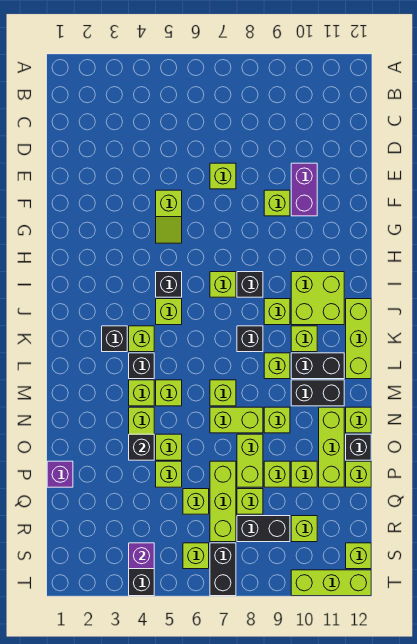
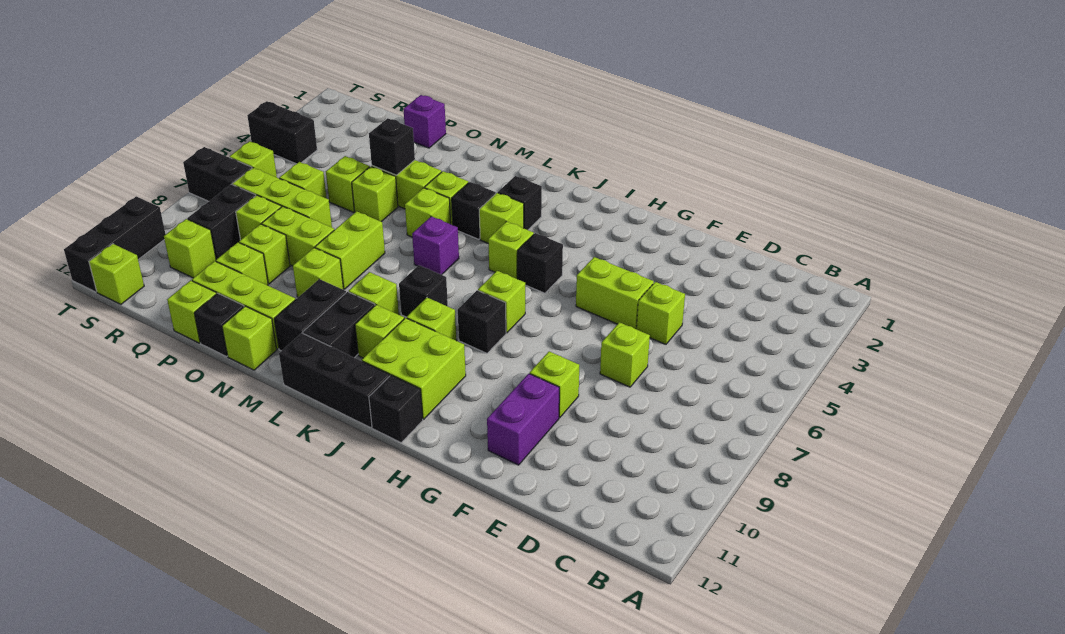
purple 1x2 brick [291,163,317,216] -> purple 1x2 brick turned to [487,374,559,465]
lime 1x2 slope [156,190,182,243] -> lime 1x2 brick [576,257,654,329]
none -> black 1x1 brick [369,375,423,443]
lime 1x3 brick [346,299,371,379] -> black 1x3 brick [279,333,390,428]
lime 1x1 brick [210,380,236,406] -> lime 1x1 brick moved to [637,282,685,344]
purple 1x1 brick [129,543,154,569] -> purple 1x1 brick moved to [412,216,459,275]
lime 1x3 brick [291,570,371,596] -> black 1x3 brick [64,197,166,292]

